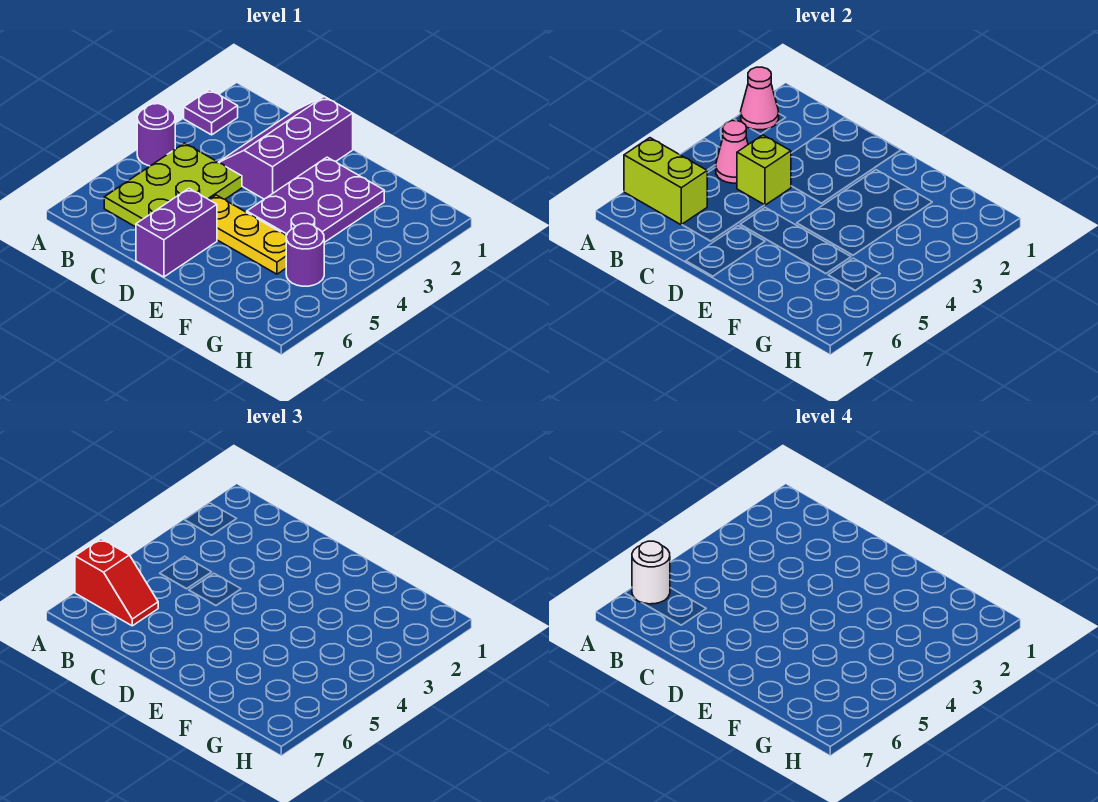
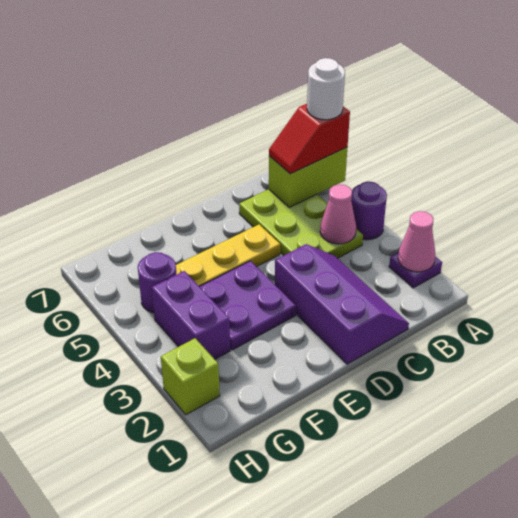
lime 1x1 brick [737,135,791,205] -> lime 1x1 brick moved to [161,338,220,415]
purple 1x2 brick [136,189,217,277] -> purple 1x2 brick moved to [152,271,230,359]
purple 2x3 plate [247,157,384,242] -> purple 2x2 plate [199,261,296,350]

